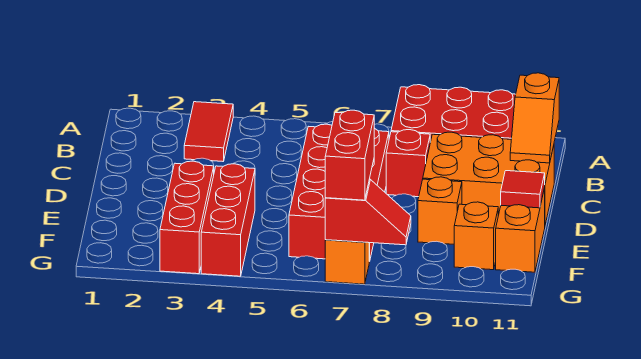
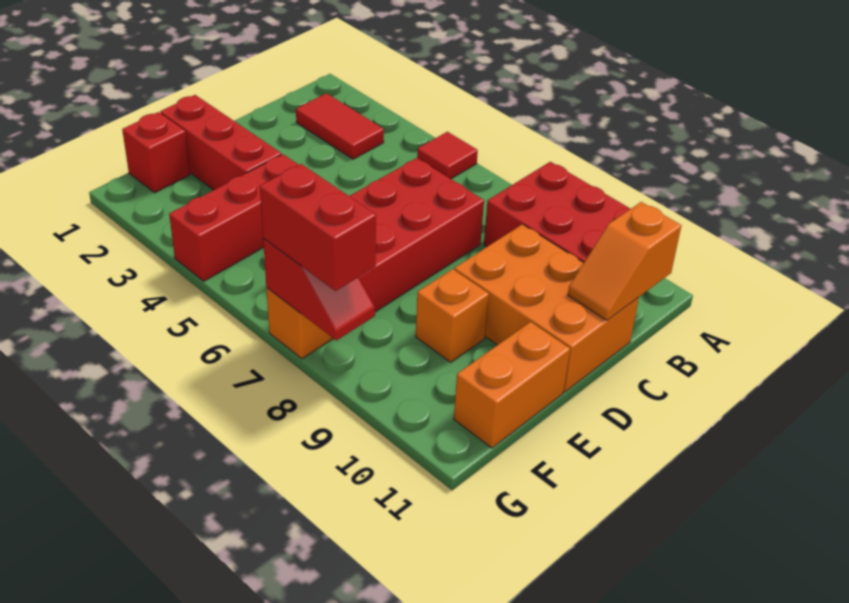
red 1x2 tile [184,102,233,161] -> red 1x2 tile turned to [296,93,384,159]
red 1x1 brick [386,130,430,197] -> red 1x1 brick moved to [122,112,190,193]
red 1x3 brick [160,161,214,274] -> red 1x3 brick turned to [160,95,281,190]
red 1x1 tile [501,171,545,208] -> red 1x1 tile moved to [417,132,478,179]
red 1x2 brick [325,110,374,200] -> red 1x2 brick turned to [260,164,376,291]
orange 1x1 brick [454,202,498,270] -> none

